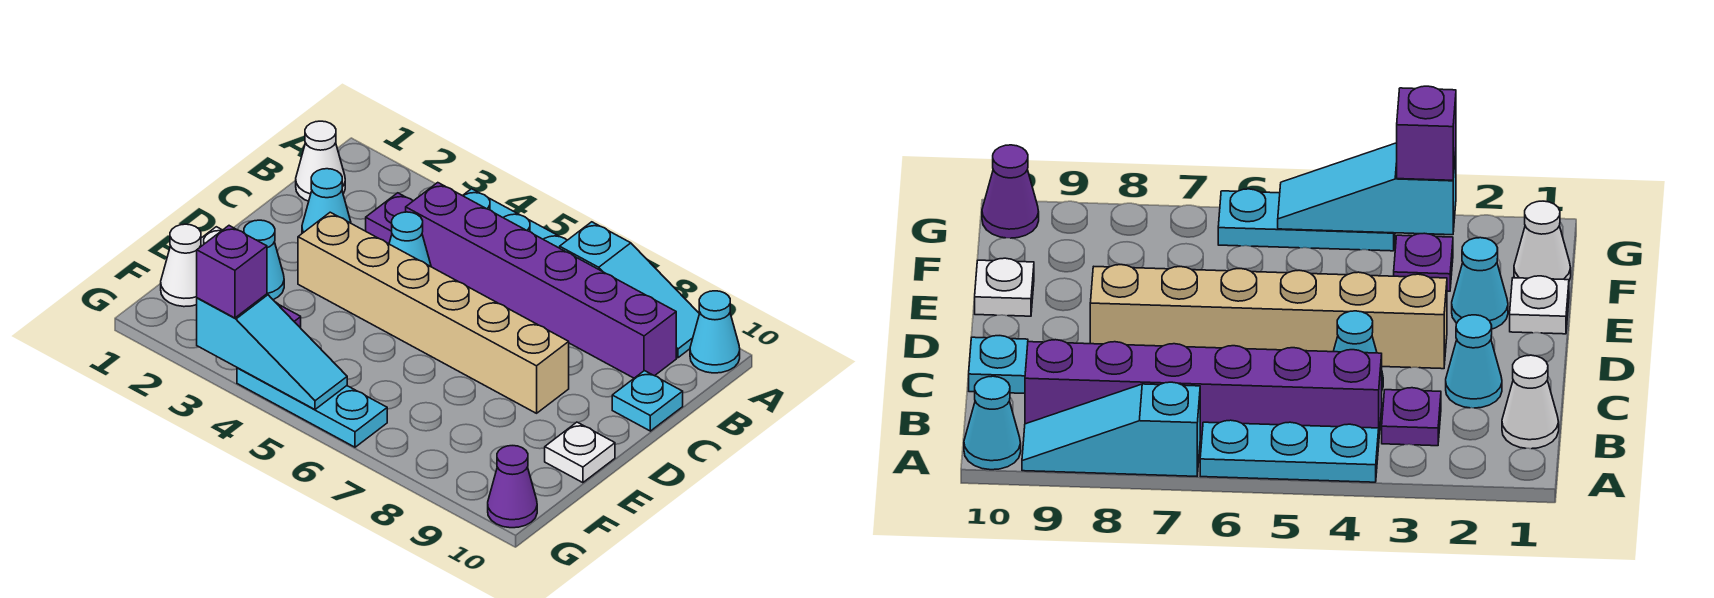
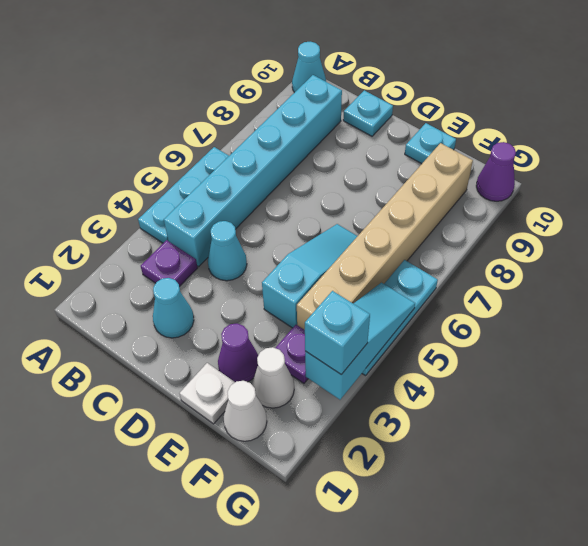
cyan 1x3 slope [560,222,699,358] -> cyan 1x3 slope moved to [262,224,357,328]
white 1x1 cone [296,121,345,201] -> white 1x1 cone moved to [252,347,294,408]
purple 1x6 brick [406,183,676,378] -> cyan 1x6 brick [164,75,342,267]
tan 1x6 brick [298,212,569,413] -> tan 1x6 brick moved to [297,143,473,330]
cyan 1x1 cone [244,220,284,300] -> purple 1x1 cone [218,323,258,382]
white 1x1 plate [545,422,615,483] -> cyan 1x1 plate [405,123,456,164]
purple 1x1 brick [197,226,267,318] -> cyan 1x1 brick [305,291,370,375]

